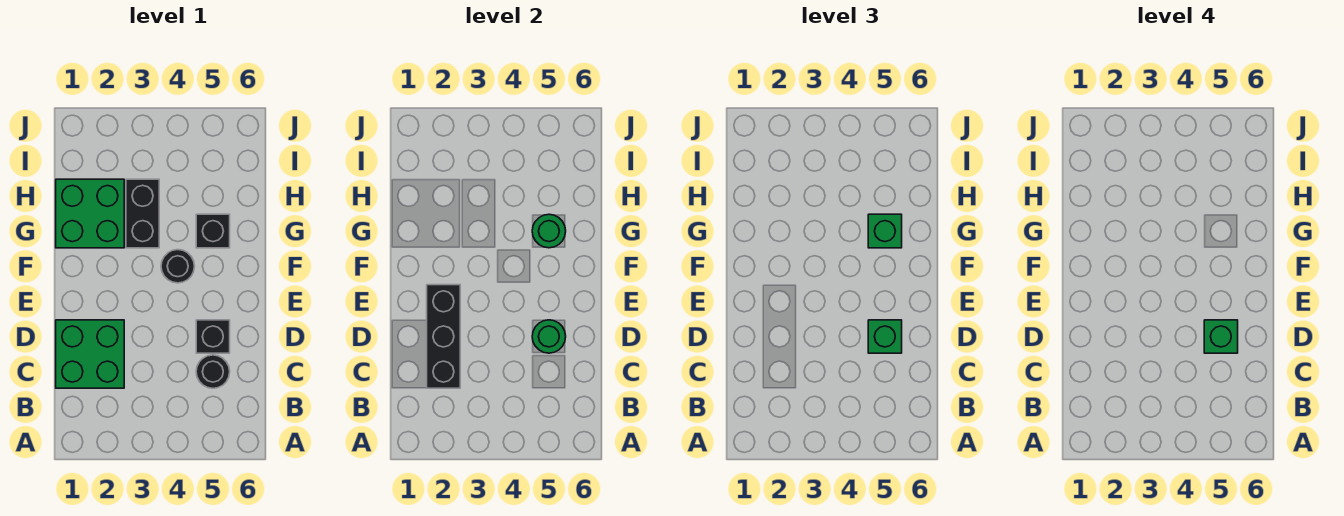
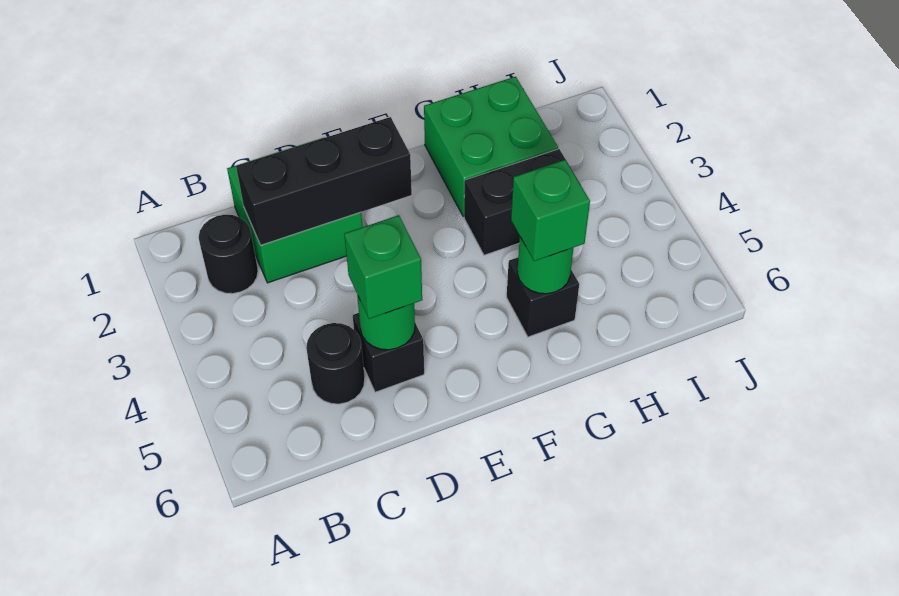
green 1x1 brick [1204,320,1238,353] -> none
black 1x1 round brick [161,250,195,283] -> black 1x1 round brick moved to [199,215,258,294]

